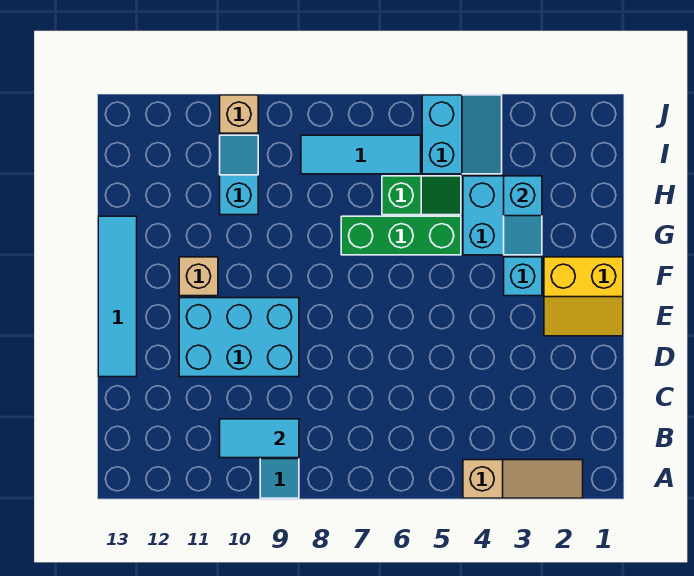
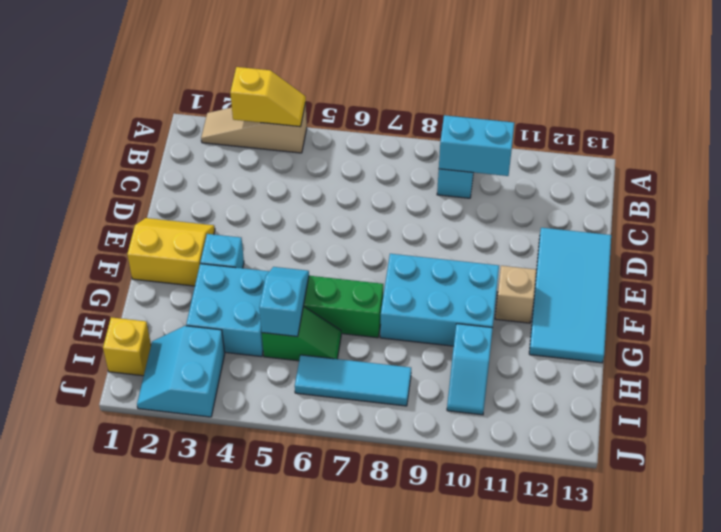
none -> yellow 1x2 slope [230,67,306,127]
cyan 1x2 tile [220,419,299,458] -> cyan 1x2 brick [439,115,514,176]
cyan 2x3 brick [179,298,299,377] -> cyan 2x3 brick moved to [380,254,499,346]
cyan 1x4 tile [98,216,137,377] -> cyan 2x4 tile [529,228,611,363]
cyan 1x2 slope [504,176,542,255] -> cyan 1x2 slope moved to [259,267,309,337]
green 1x2 slope [382,176,461,215] -> green 1x2 slope turned to [262,307,341,361]
none -> yellow 1x1 brick [103,317,151,376]
cyan 2x2 slope [422,95,502,174] -> cyan 2x2 slope moved to [137,326,225,417]
tan 1x1 brick [220,95,258,133] -> none

